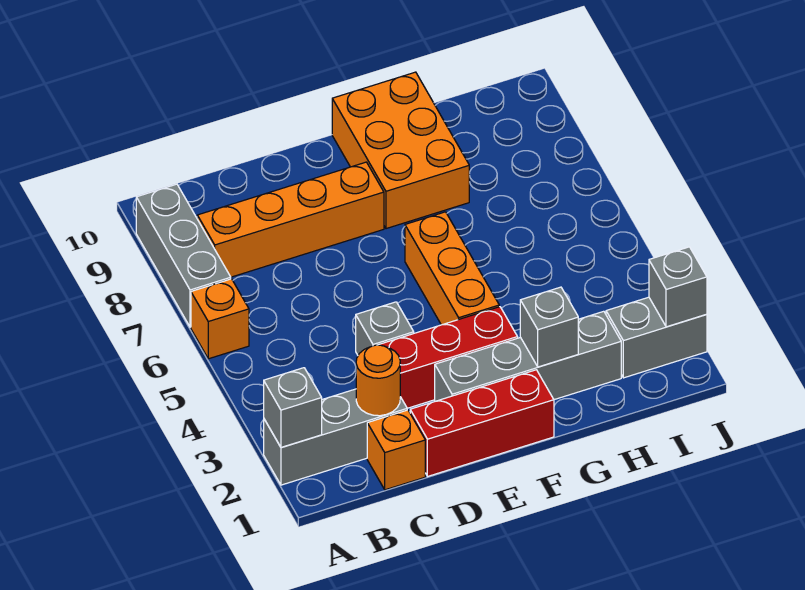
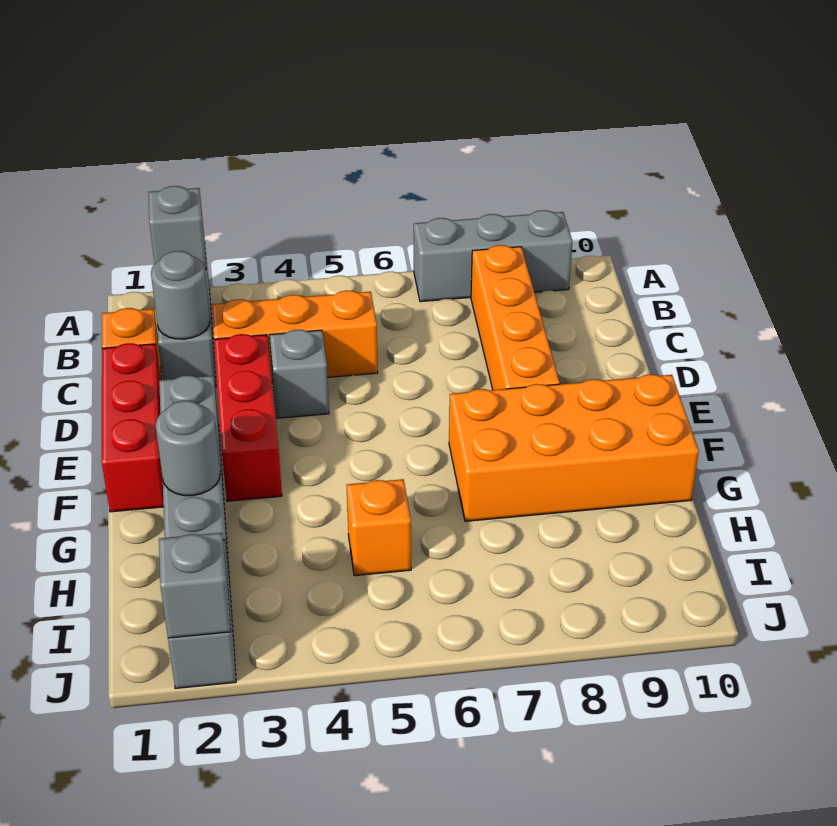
orange 1x1 brick [191,279,249,359] -> orange 1x1 brick moved to [347,479,411,576]
orange 1x1 round brick [356,345,400,416] -> grey 1x1 round brick [151,251,210,339]
orange 1x3 brick [405,212,499,325] -> orange 1x3 brick moved to [212,290,378,382]
orange 2x3 brick [332,72,469,229] -> orange 2x4 brick [449,374,699,521]
grey 1x1 brick [520,287,578,367] -> grey 1x1 round brick [155,401,220,496]

